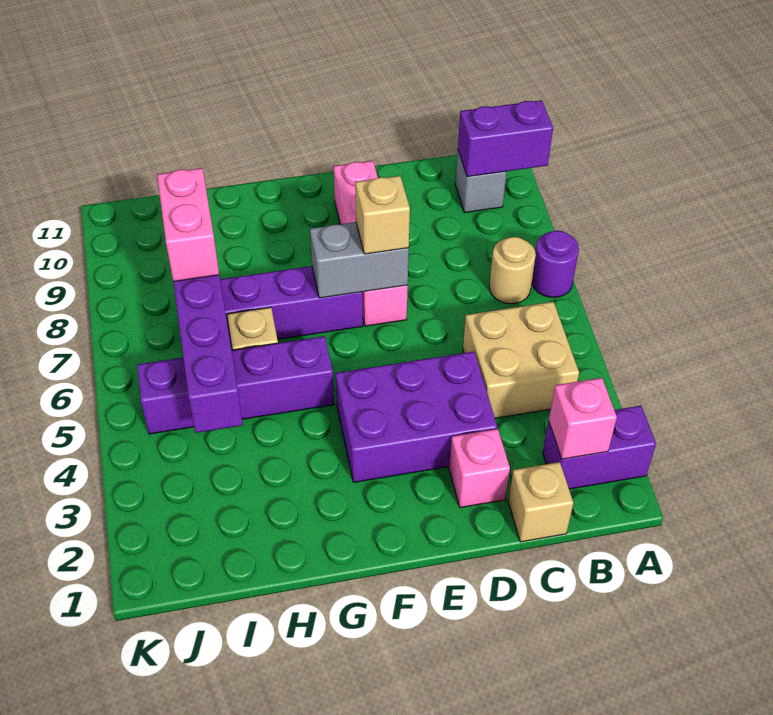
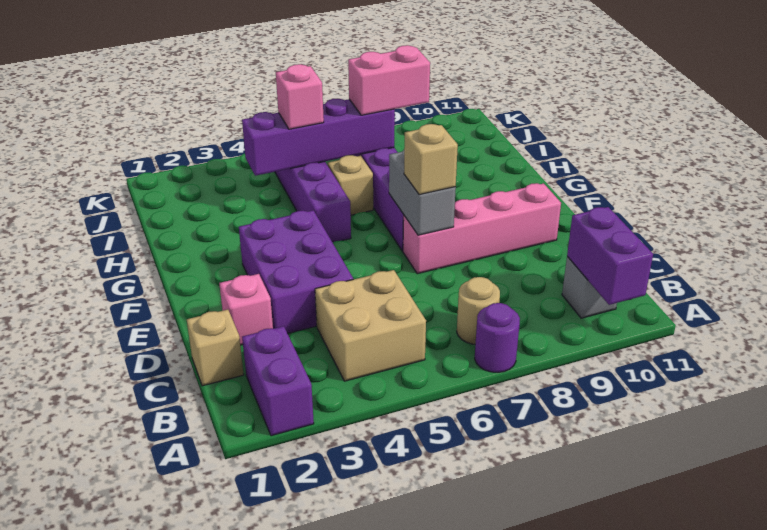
pink 1x1 brick [549,378,617,459] -> pink 1x1 brick moved to [276,64,324,129]

